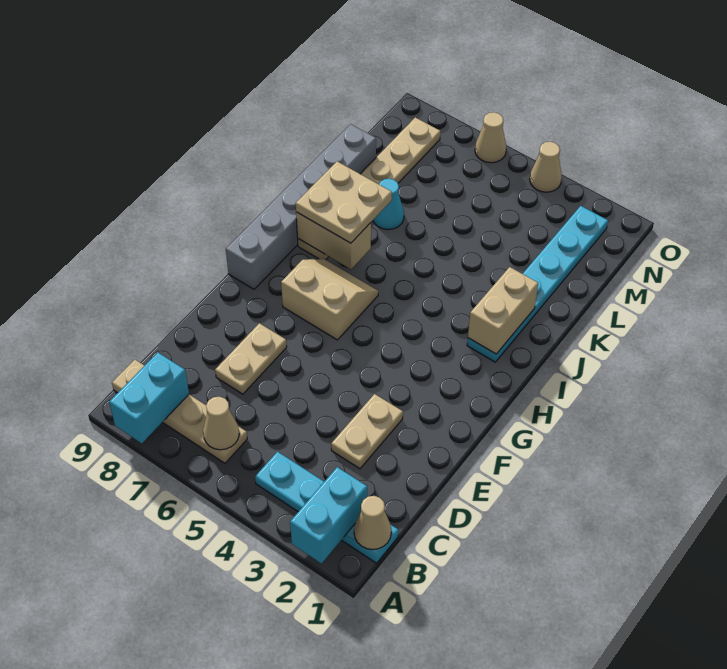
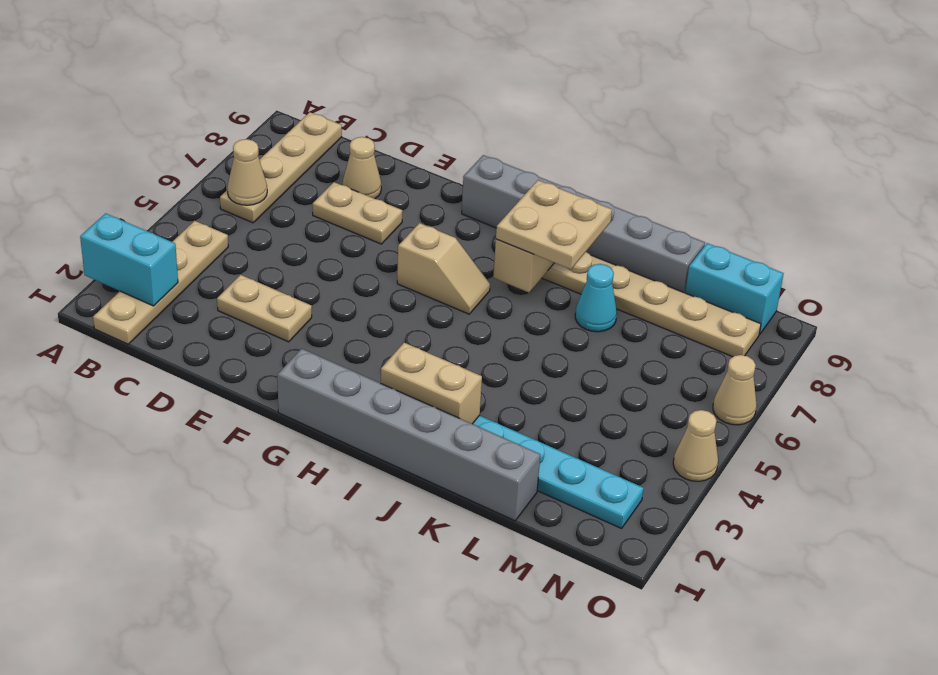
cyan 1x2 brick [109,353,189,443] -> cyan 1x2 brick moved to [685,243,784,335]
cyan 1x4 plate [255,452,399,563] -> tan 1x4 plate [93,221,228,344]
tan 1x1 cone [354,496,391,550] -> tan 1x1 cone moved to [342,137,381,199]
none -> grey 1x6 brick [277,349,540,521]
tan 2x2 slope [281,259,378,340] -> tan 1x2 slope [397,223,490,314]

